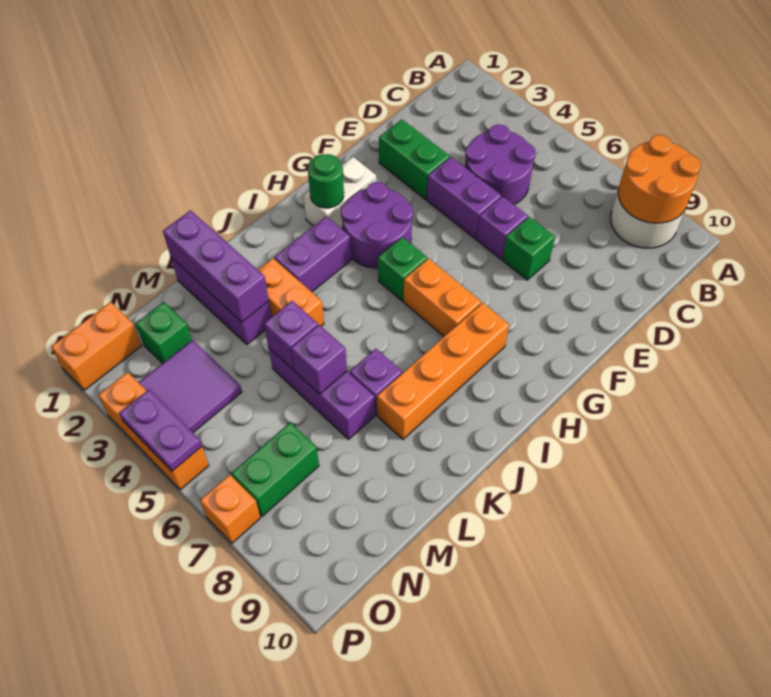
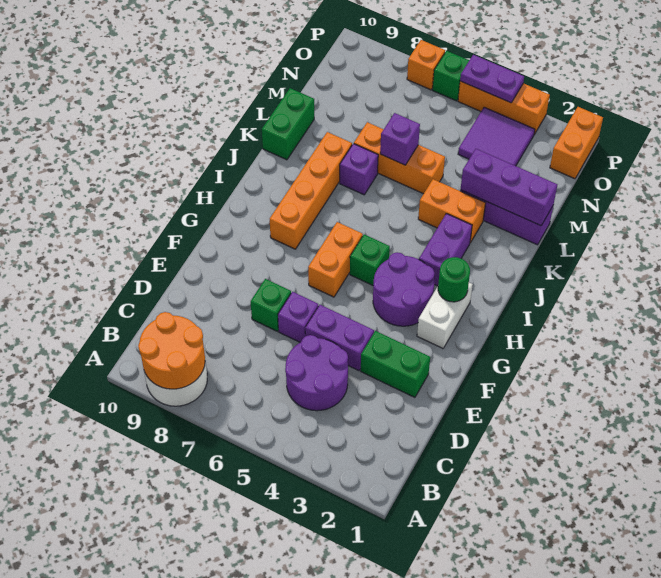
orange 1x2 brick [403,258,481,336] -> orange 1x2 brick turned to [308,222,363,297]
purple 1x3 brick [269,348,375,439] -> orange 1x3 brick [354,122,445,194]
purple 1x1 brick [264,301,318,369] -> none
green 1x1 brick [136,302,192,364] -> green 1x1 brick moved to [432,51,469,101]
green 1x2 brick [232,422,319,516] -> green 1x2 brick moved to [262,88,314,160]

